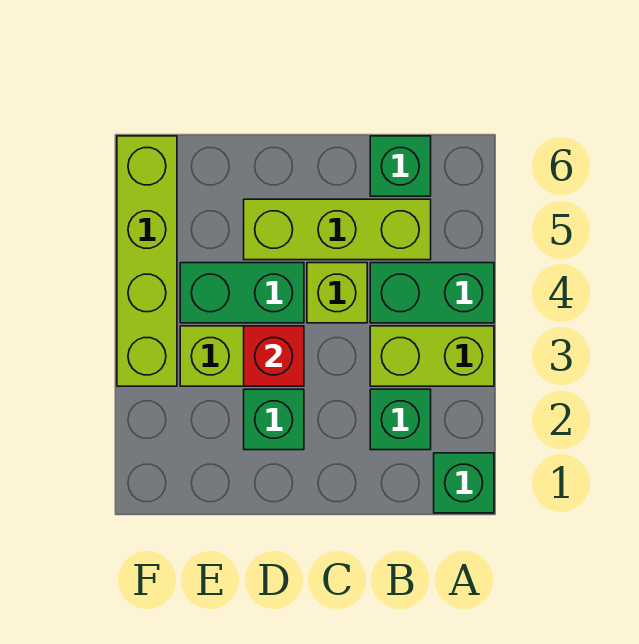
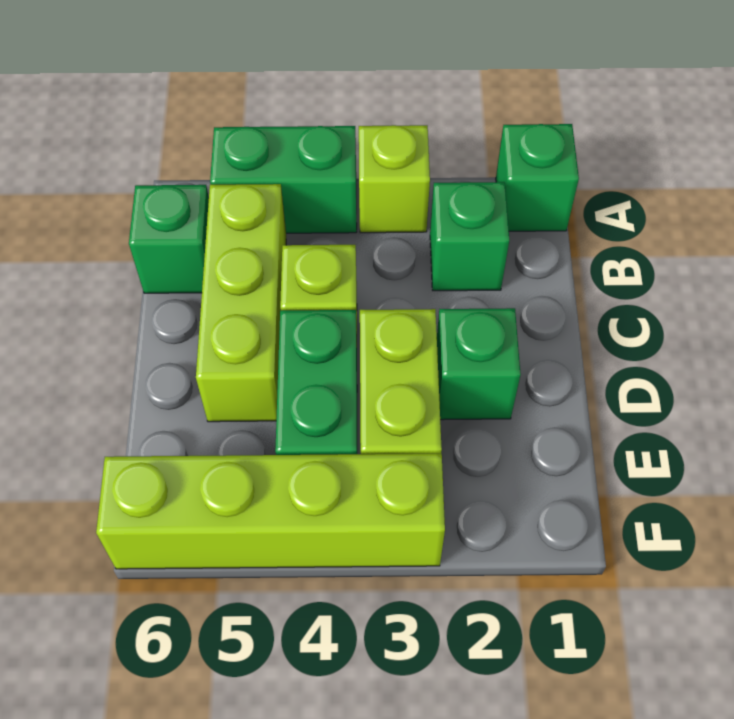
lime 1x2 brick [370,326,494,386] -> lime 1x1 brick [359,125,430,233]
green 1x2 brick [370,263,494,323] -> green 1x2 brick turned to [210,126,357,233]
red 1x1 brick [244,326,304,386] -> none

